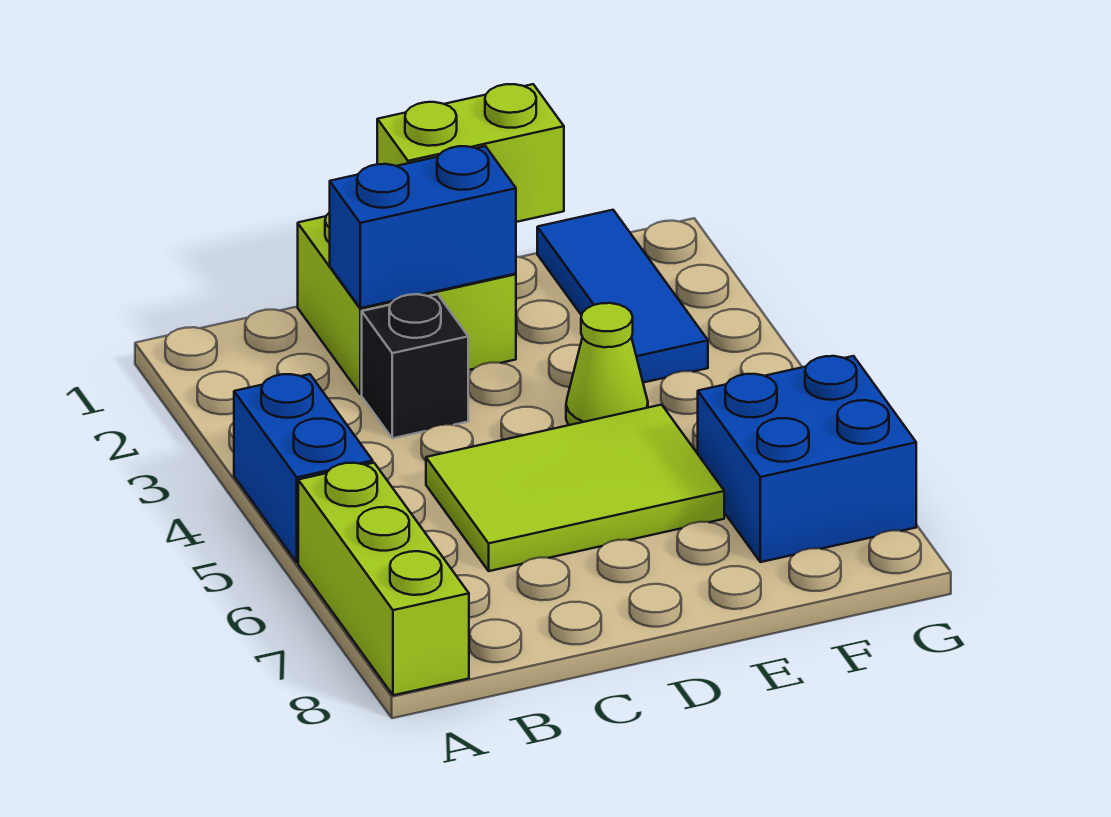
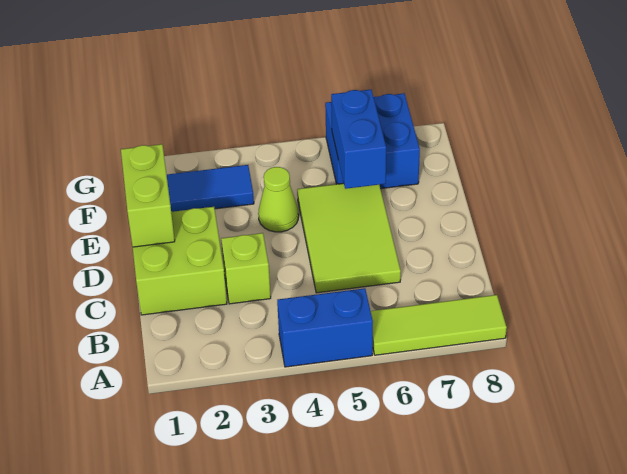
lime 1x3 brick [298,463,469,695] -> lime 1x3 tile [371,295,507,355]
blue 1x2 brick [330,146,516,308] -> blue 1x2 brick moved to [331,90,386,189]
black 1x1 brick [362,294,468,438] -> lime 1x1 brick [221,233,271,304]

